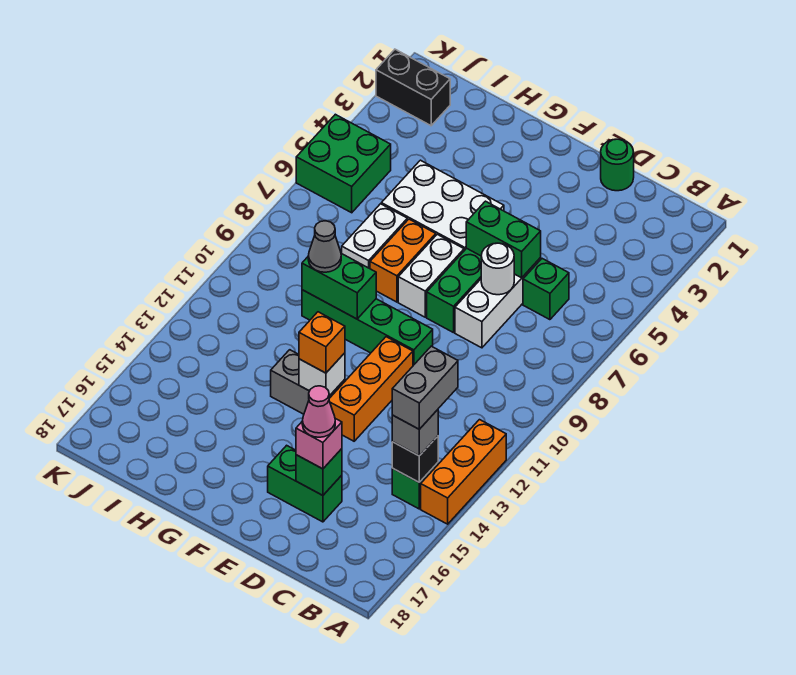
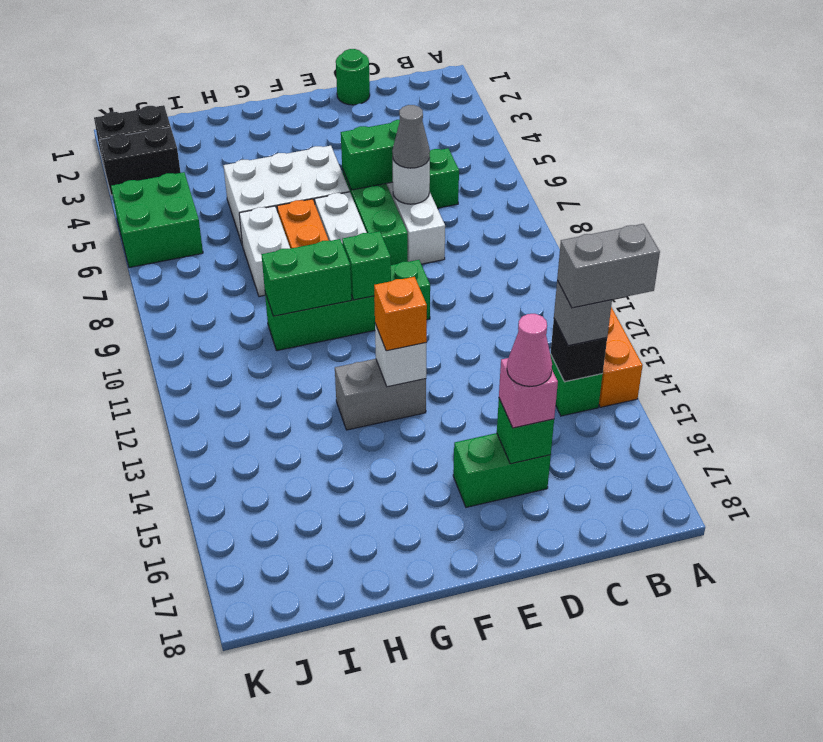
grey 1x2 brick [392,346,458,429] -> grey 1x2 brick turned to [557,224,660,308]
orange 1x3 brick [329,337,413,441] -> none
none -> green 1x1 brick [342,231,391,300]
grey 1x1 cone [308,221,341,272] -> grey 1x1 cone moved to [392,105,430,168]
none -> black 1x2 brick [99,127,181,195]

